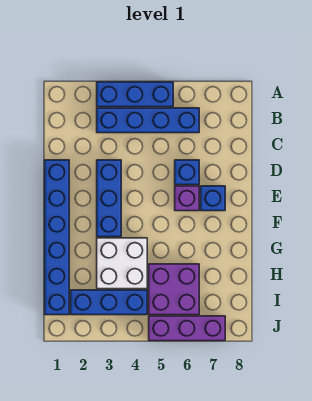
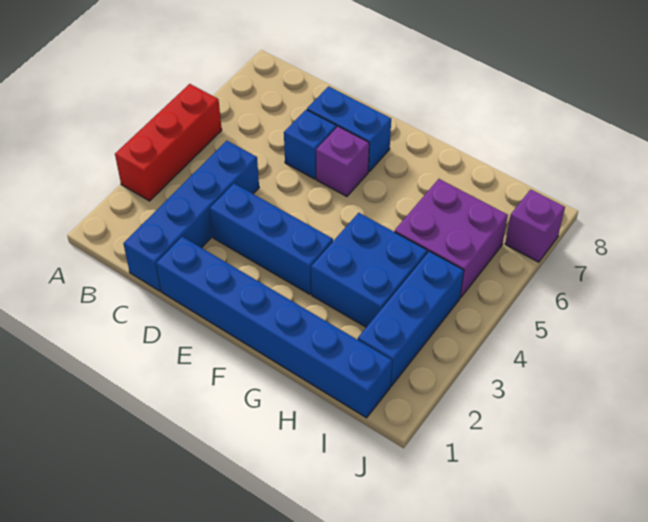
blue 1x3 brick [97,82,173,107] -> red 1x3 brick [115,84,222,201]
blue 1x4 brick [97,108,199,133] -> blue 1x4 brick moved to [123,141,259,291]
blue 1x1 brick [201,186,225,211] -> blue 1x2 brick [307,86,391,172]
white 2x2 brick [97,238,147,289] -> blue 2x2 brick [311,213,427,327]
purple 1x3 brick [149,316,225,341] -> purple 1x1 brick [505,189,565,262]

